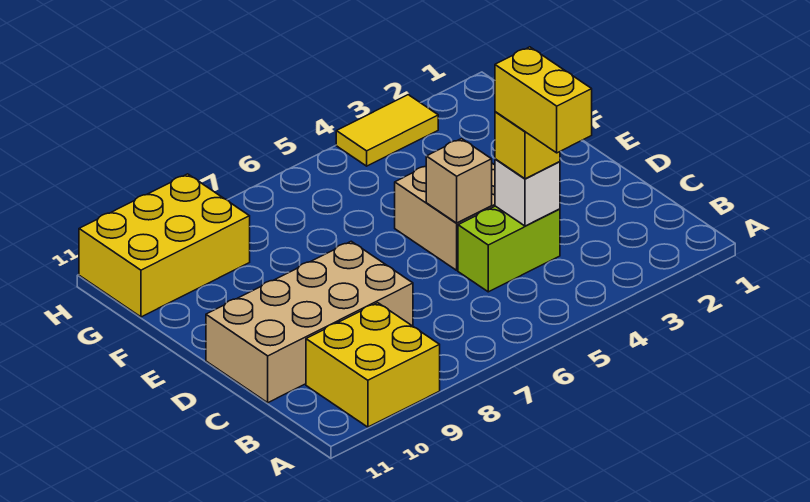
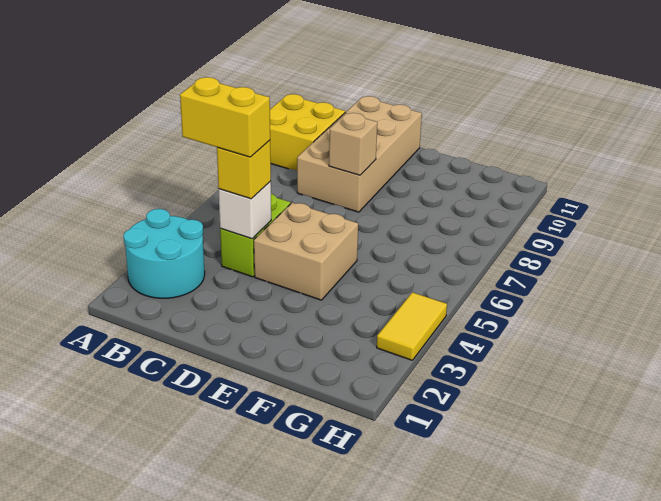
none -> cyan 2x2 round brick [123,209,205,298]
tan 1x1 brick [426,139,492,223] -> tan 1x1 brick moved to [329,113,377,175]
yellow 2x3 brick [79,174,250,317] -> none

